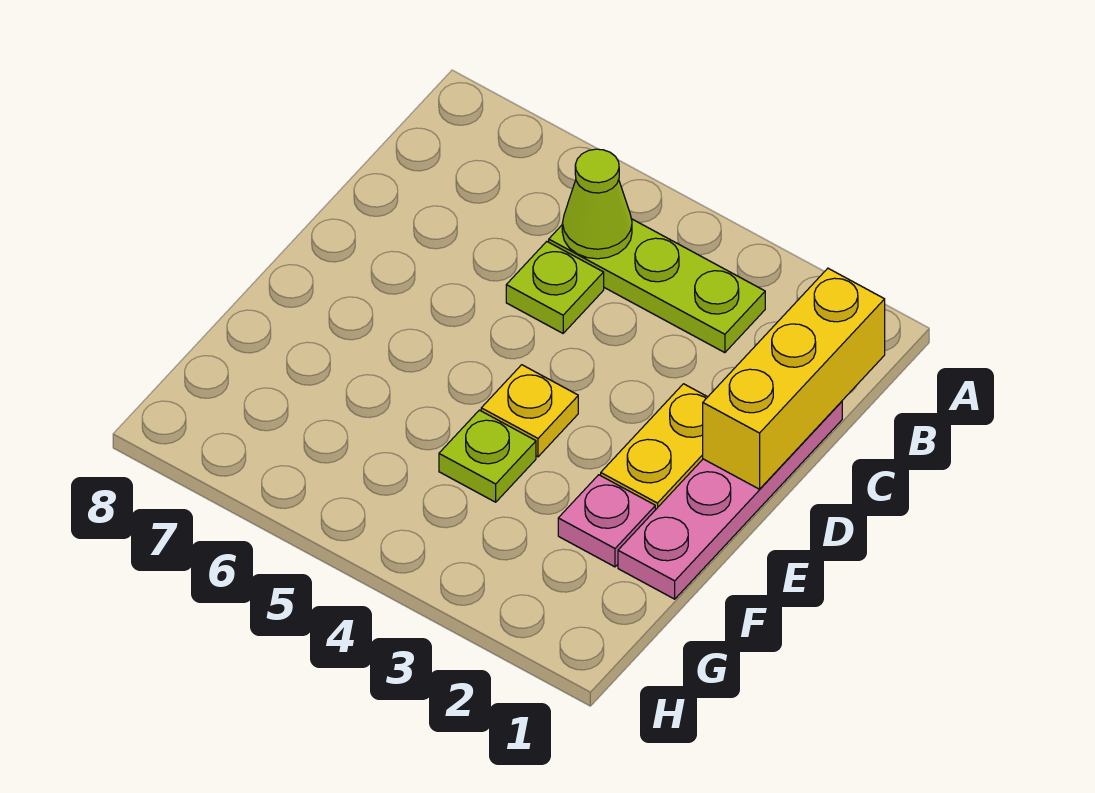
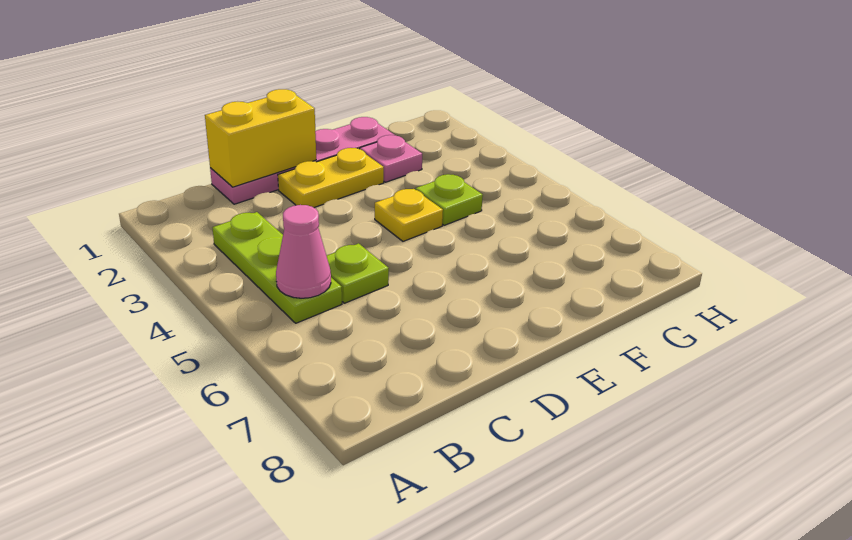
yellow 1x3 brick [703,268,885,489] -> yellow 1x2 brick [205,89,316,187]
lime 1x1 cone [562,149,632,259] -> pink 1x1 cone [276,205,331,298]

